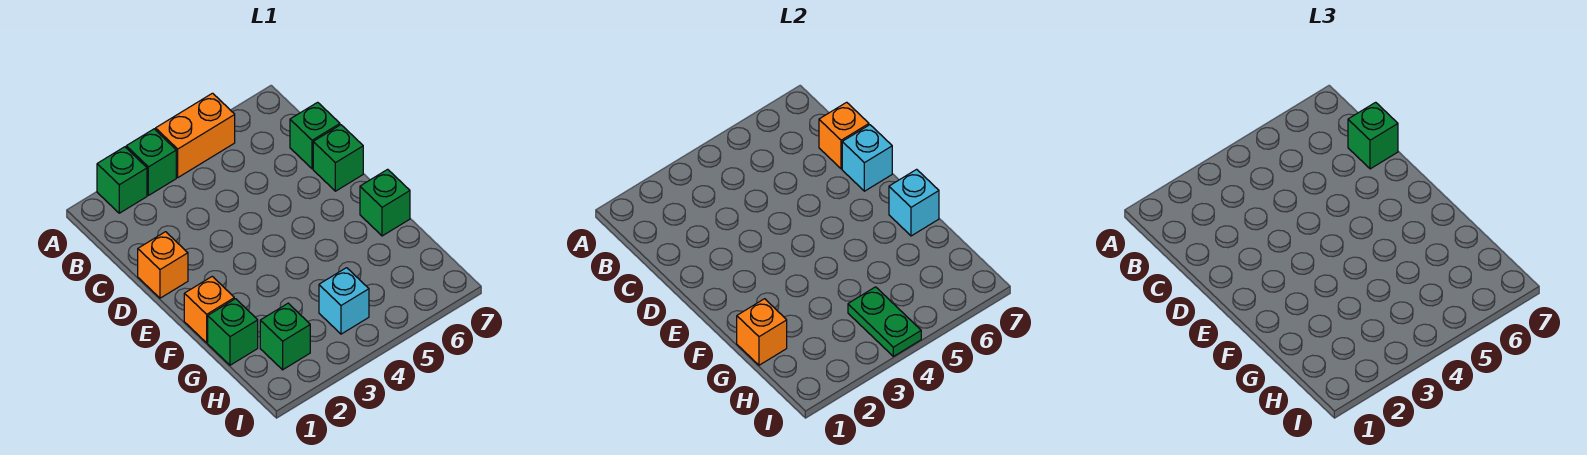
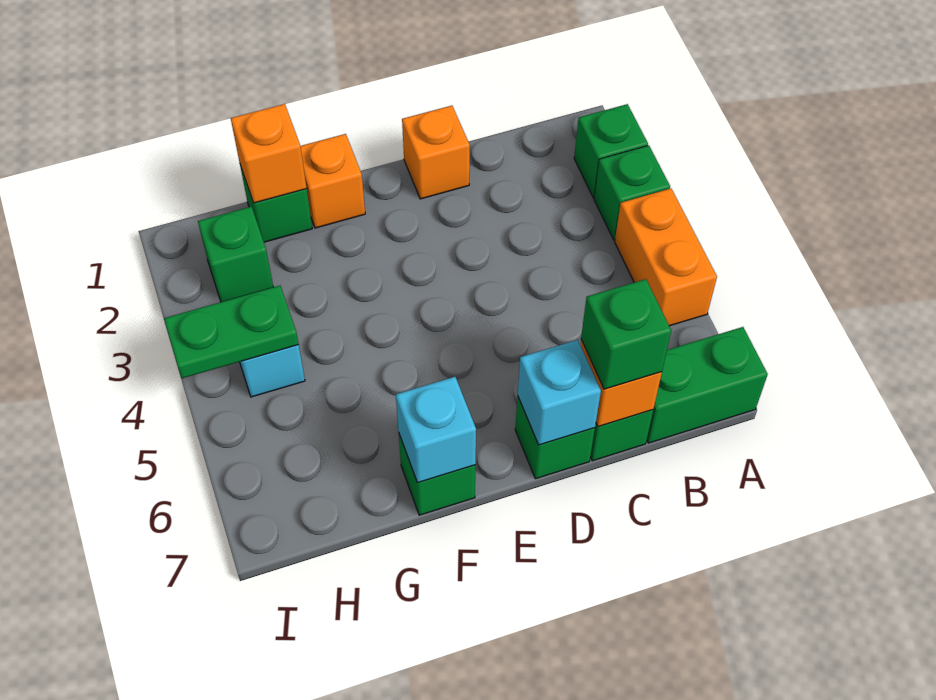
none -> green 1x2 brick [647,327,768,443]

